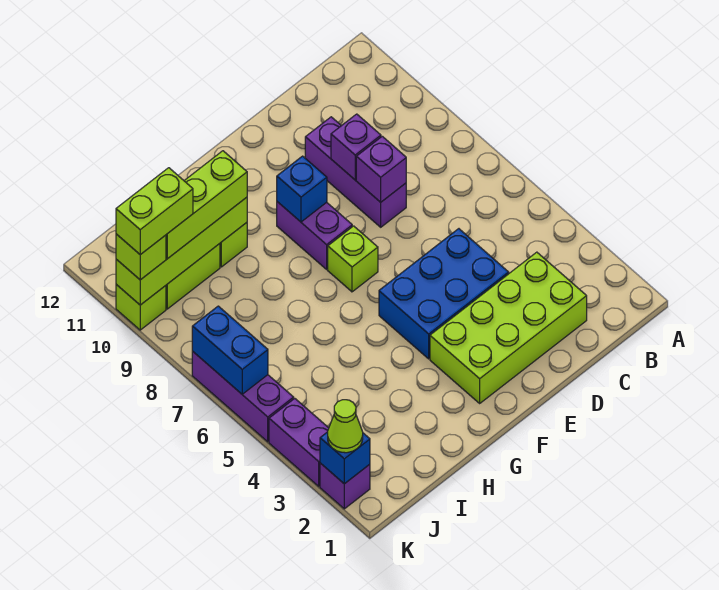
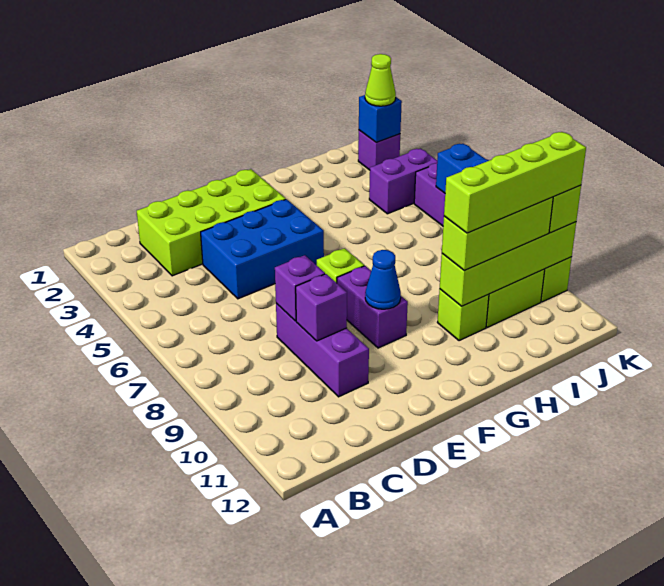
blue 1x1 brick [277,156,327,222] -> blue 1x1 cone [365,250,401,309]
lime 1x2 brick [116,168,193,255] -> lime 1x4 brick [444,132,586,233]
purple 1x2 brick [269,398,329,486] -> purple 1x2 brick turned to [369,148,437,214]

